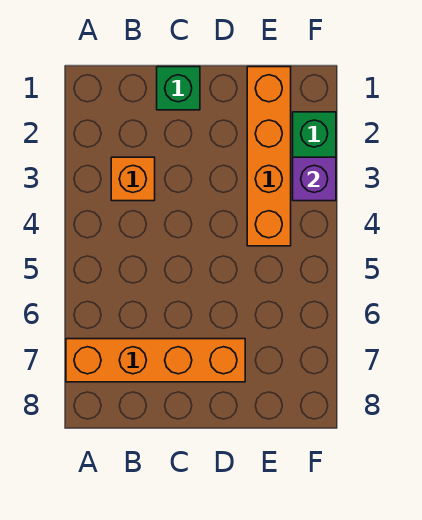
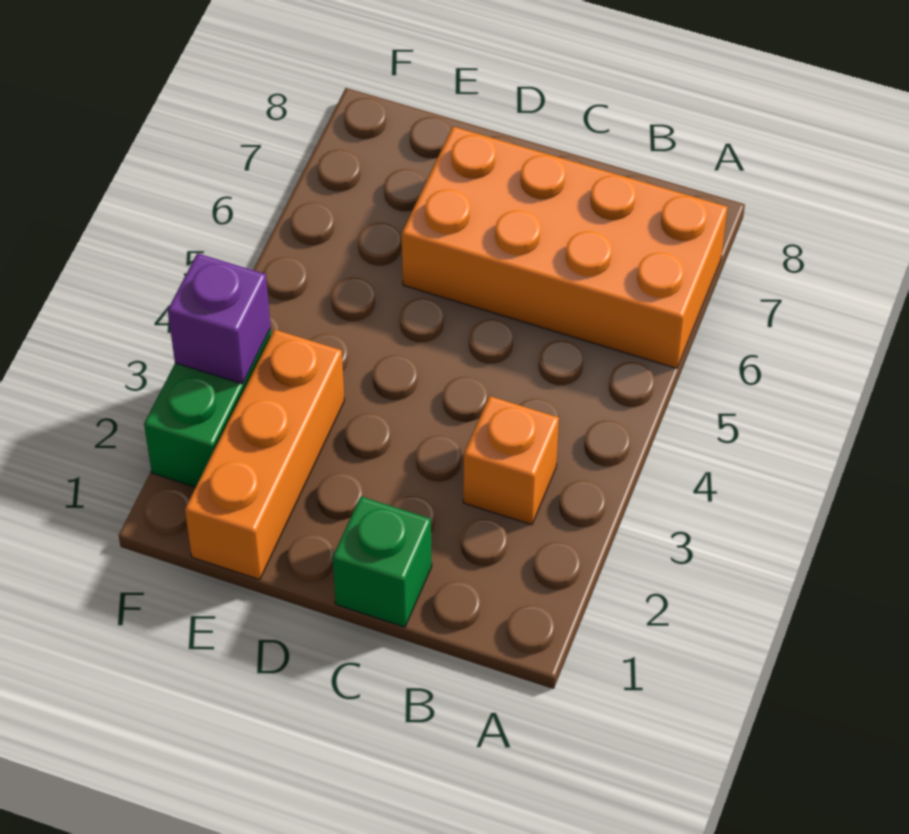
orange 1x4 brick [66,339,245,382] -> orange 2x4 brick [402,127,728,368]
orange 1x4 brick [247,67,291,246] -> orange 1x3 brick [185,329,344,580]

